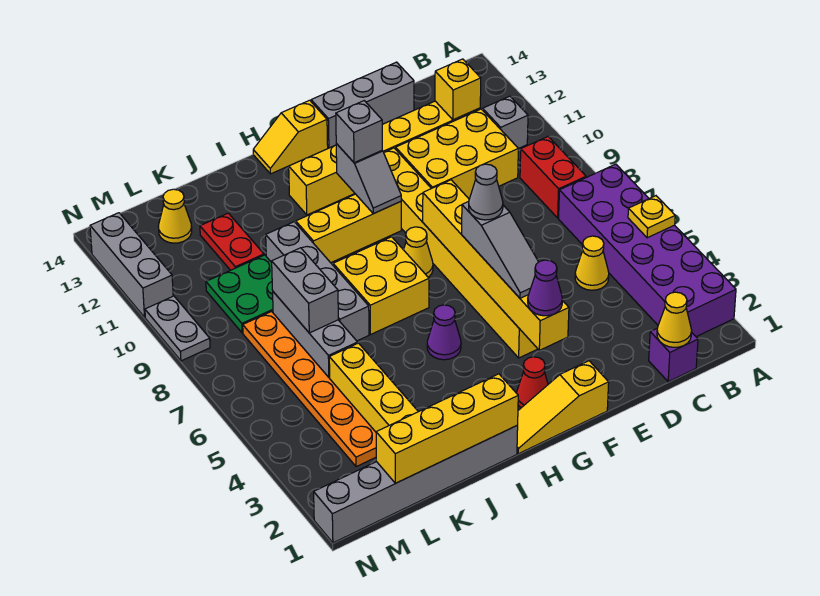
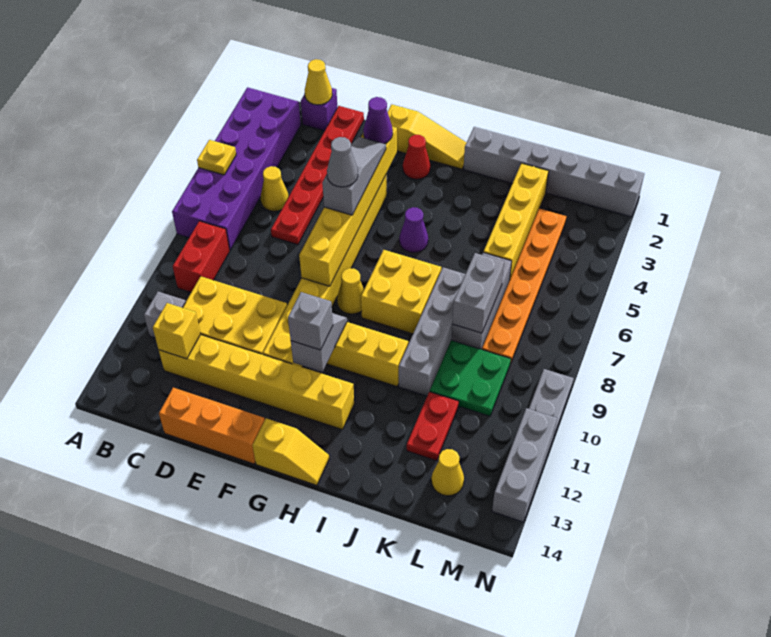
none -> red 1x6 plate [271,106,364,245]
grey 1x3 brick [311,62,414,148] -> orange 1x3 brick [159,388,265,464]
yellow 1x4 brick [376,374,518,483] -> none

